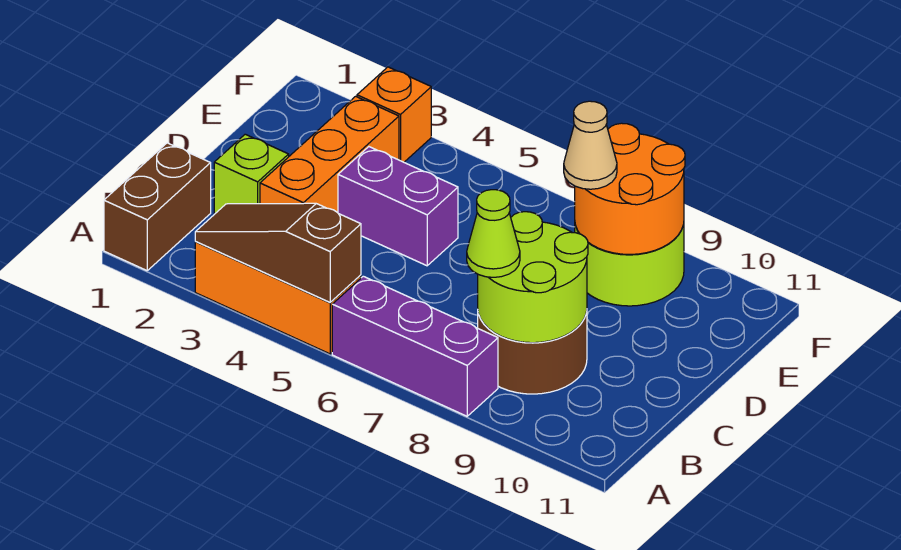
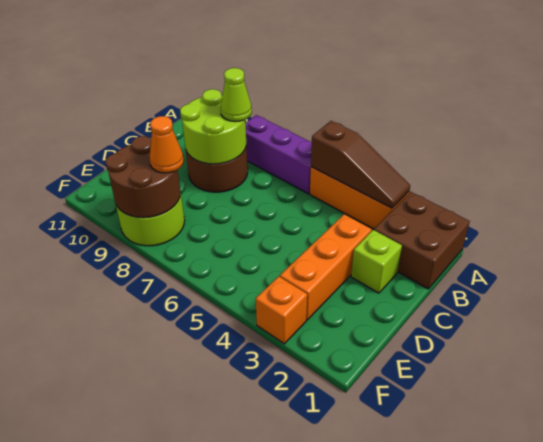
brown 1x2 brick [104,143,211,271] -> brown 2x2 brick [374,192,470,289]
purple 1x2 brick [338,147,458,266] -> none
orange 2x2 round brick [575,123,685,254] -> brown 2x2 round brick [106,136,181,218]
tan 1x1 cone [564,101,617,189] -> orange 1x1 cone [150,116,184,173]

